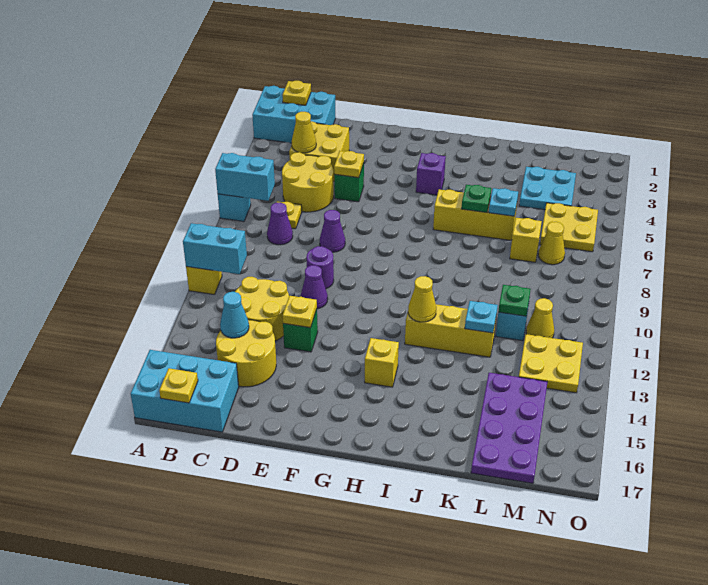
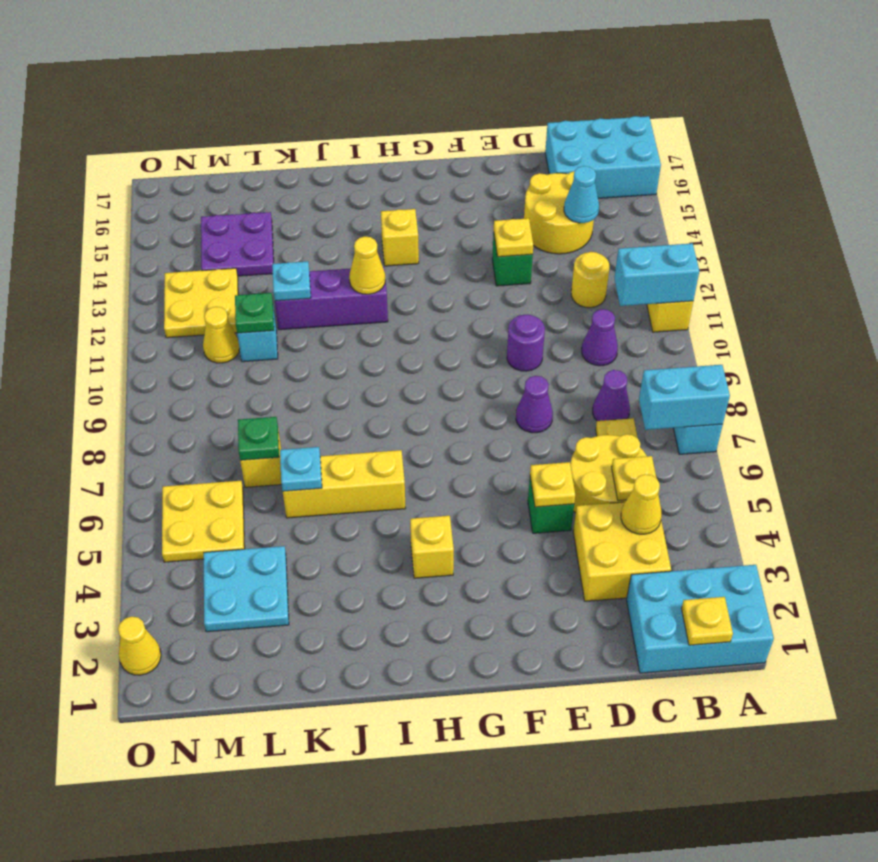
yellow 1x1 plate [159,368,198,403] -> yellow 1x1 plate moved to [612,456,656,501]
yellow 2x2 round brick [235,277,289,341] -> yellow 1x1 round brick [571,252,609,308]
purple 1x1 cone [301,265,328,309] -> purple 1x1 cone moved to [582,309,618,366]
purple 1x1 brick [416,153,446,195] -> yellow 1x1 brick [410,516,454,578]
yellow 1x3 brick [405,304,496,357] -> purple 1x3 brick [275,266,388,330]
green 1x1 plate [461,185,491,213] -> green 1x1 plate moved to [238,417,279,461]
purple 2x4 plate [471,373,547,483] -> purple 2x2 plate [201,212,274,276]
yellow 1x1 cone [538,222,565,265] -> yellow 1x1 cone moved to [118,616,161,675]

